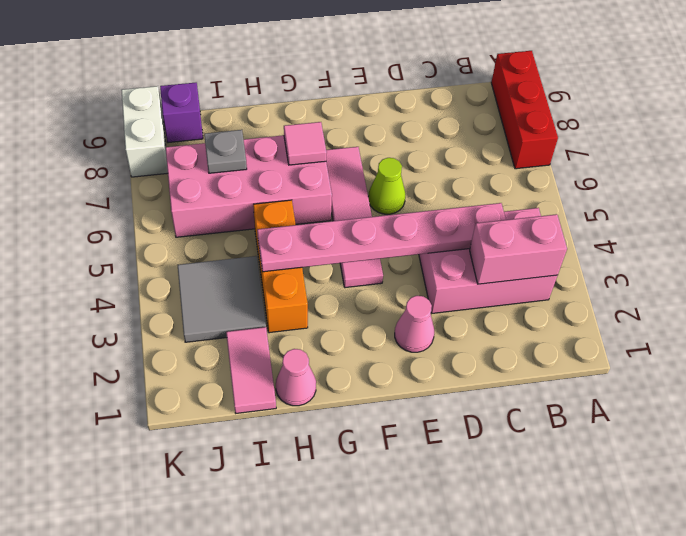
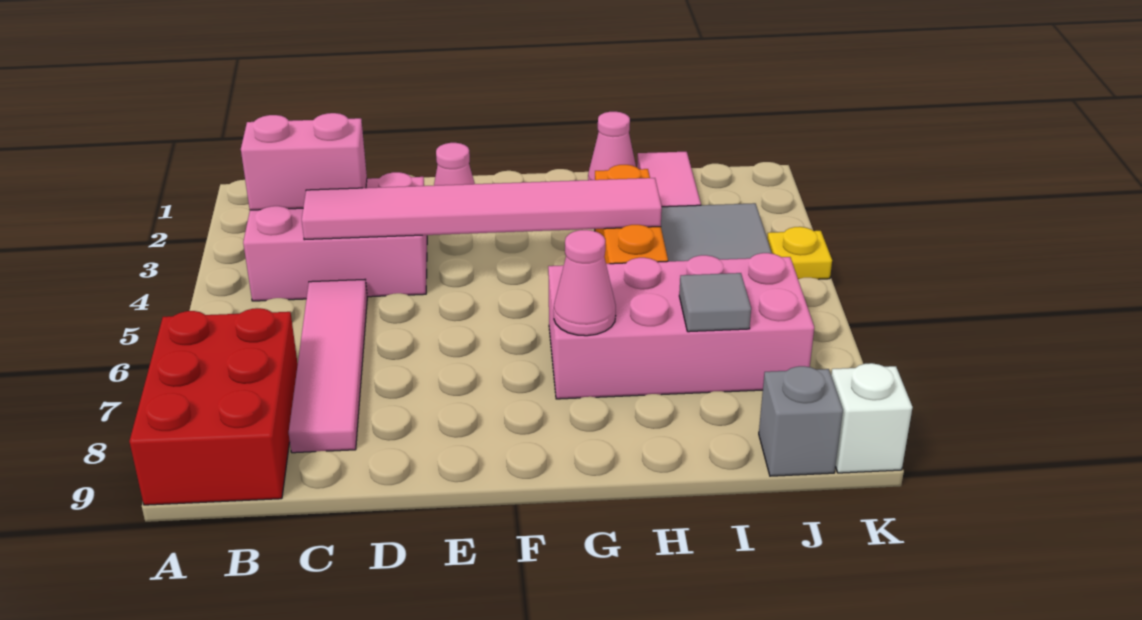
red 1x3 brick [491,51,558,169] -> red 2x3 brick [129,308,298,505]
pink 1x6 plate [257,203,506,272] -> pink 1x6 tile [302,178,662,240]
lime 1x1 cone [368,158,405,214] -> none
pink 1x4 tile [326,147,383,288] -> pink 1x4 tile moved to [289,280,367,453]
pink 1x1 tile [284,122,327,165] -> pink 1x1 cone [554,230,616,336]
grey 1x1 plate [204,130,247,173] -> grey 1x1 tile [679,273,751,332]
purple 1x1 brick [160,83,203,143] -> grey 1x1 brick [759,366,843,476]
none -> yellow 1x1 plate [767,227,832,279]
white 1x2 brick [121,86,168,177] -> white 1x1 brick [831,363,913,473]

